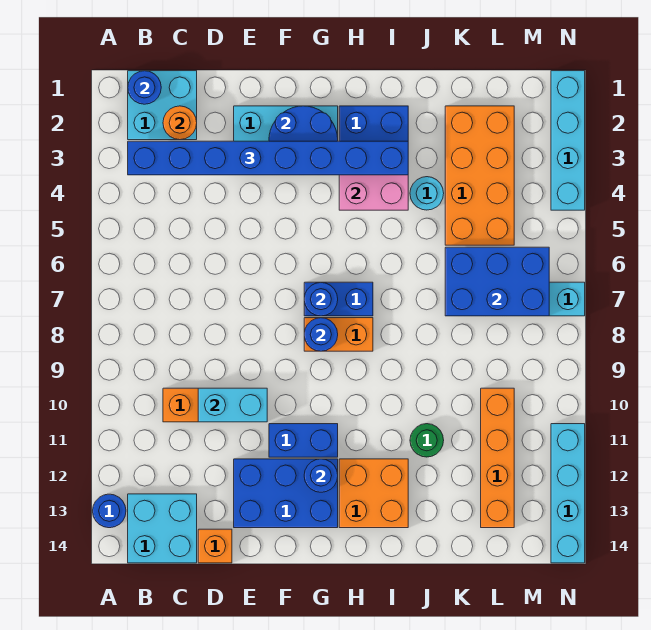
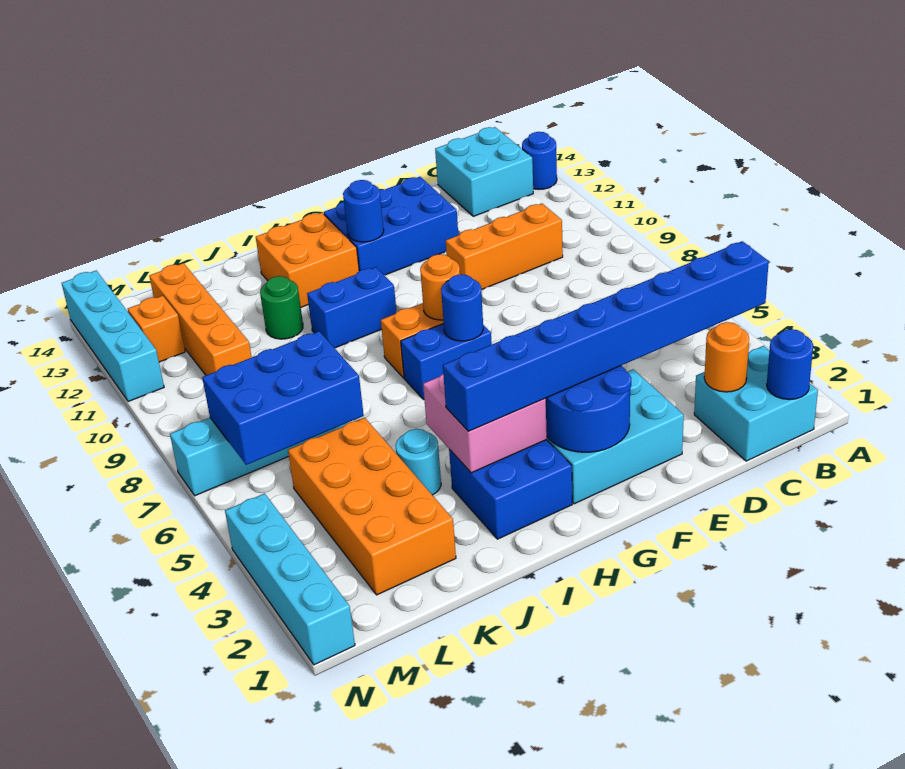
cyan 1x2 brick [198,388,267,422] -> none
orange 1x1 brick [198,529,232,563] -> orange 1x1 brick moved to [128,296,185,362]
blue 1x2 brick [269,424,338,457] -> blue 1x2 brick moved to [307,267,396,348]
blue 1x1 round brick [304,318,338,351] -> orange 1x1 round brick [420,254,460,320]

